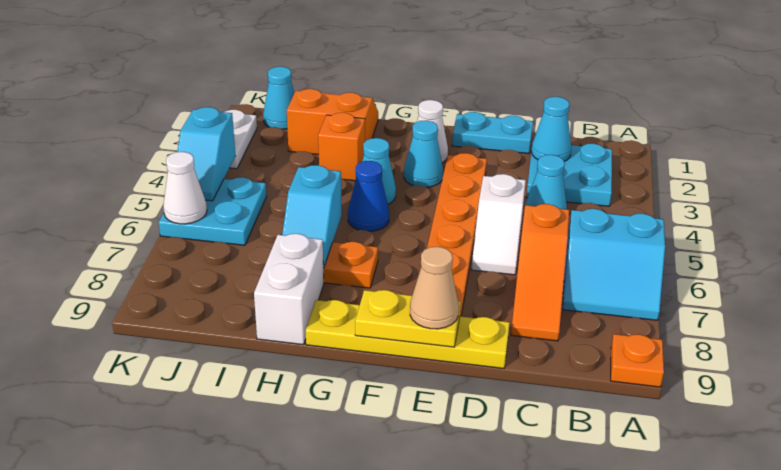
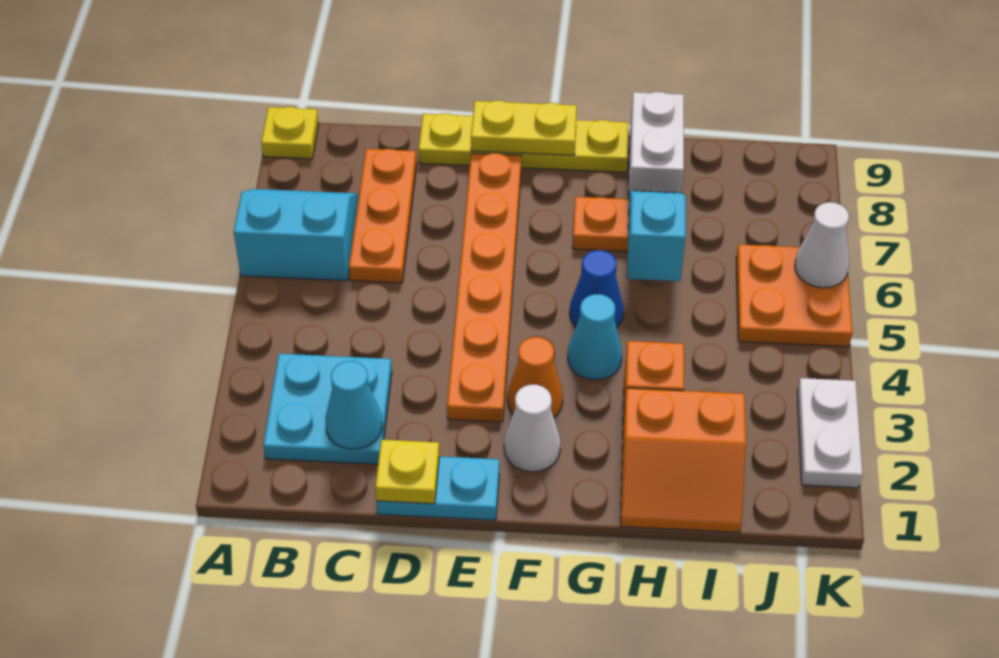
orange 1x1 plate [611,334,664,387] -> yellow 1x1 plate [261,107,318,159]
cyan 1x1 cone [526,155,567,209] -> none
orange 1x3 slope [511,204,569,341] -> orange 1x3 plate [349,149,417,283]
none -> yellow 1x1 plate [375,440,439,504]
white 1x2 slope [471,174,526,275] -> none
tan 1x1 cone [410,247,459,329] -> none
cyan 1x1 cone [404,120,443,187] -> orange 1x1 cone [507,337,563,417]
cyan 1x1 cone [263,67,294,129] -> none
cyan 2x2 plate [159,177,267,245] -> orange 2x2 plate [736,244,852,347]
cyan 1x2 slope [177,107,236,201] -> none

